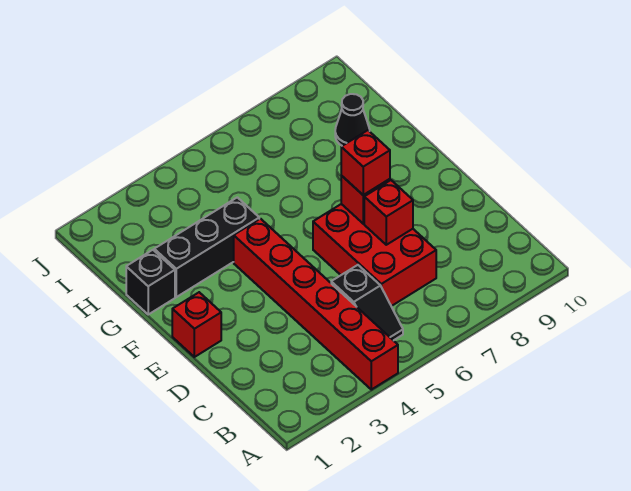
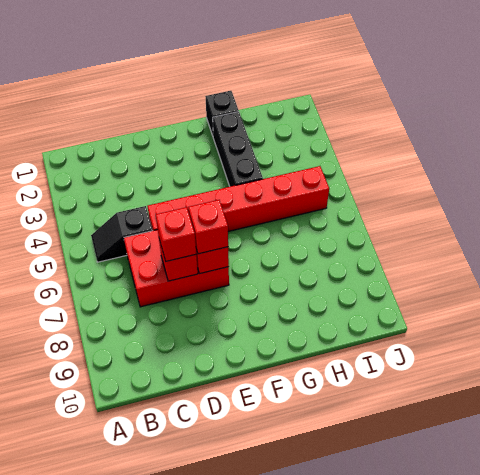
red 1x6 brick [234,219,398,390] -> red 1x6 brick moved to [148,166,329,231]
red 1x1 brick [172,292,221,357] -> red 1x1 brick moved to [156,207,196,261]
black 1x1 cone [335,94,370,146] -> none

